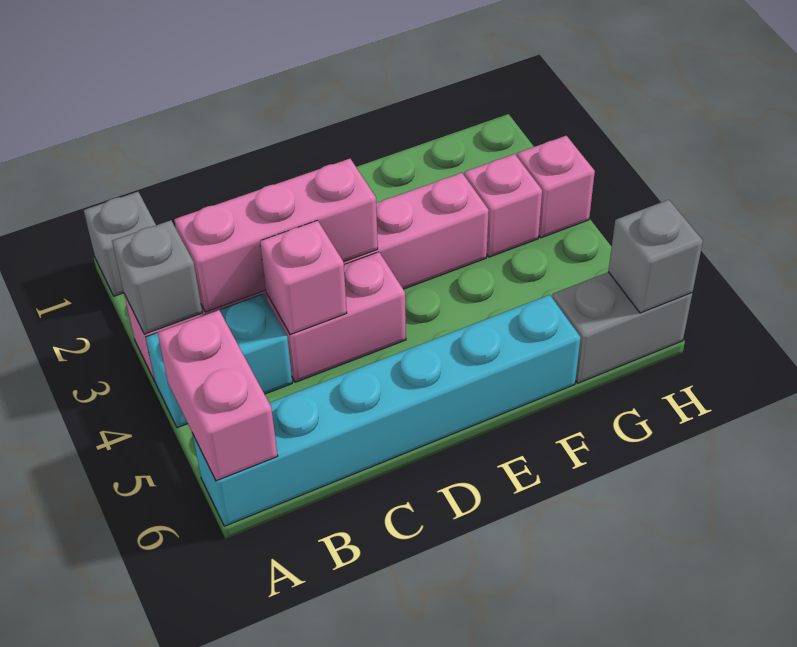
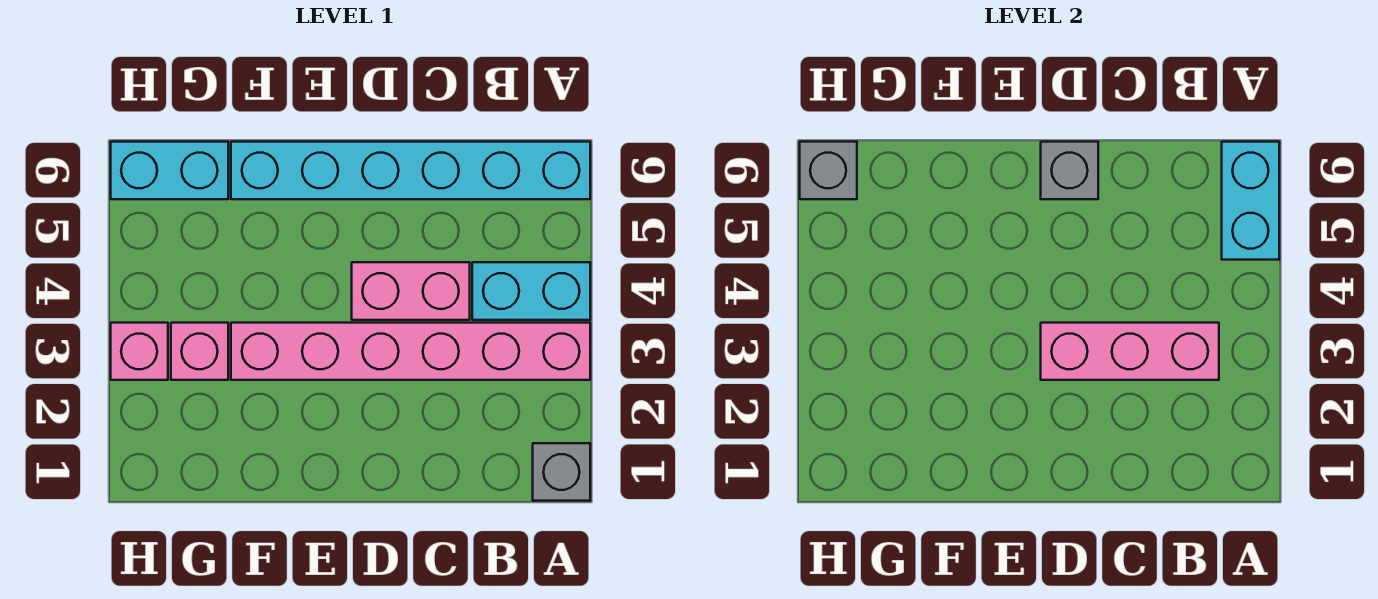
grey 1x1 brick [112,220,202,334] -> grey 1x1 brick moved to [1041,142,1098,199]
pink 1x2 brick [158,310,278,481] -> cyan 1x2 brick [1222,142,1279,260]
pink 1x1 brick [260,220,347,335] -> none
grey 1x2 brick [552,272,692,383] -> cyan 1x2 brick [111,142,228,199]

